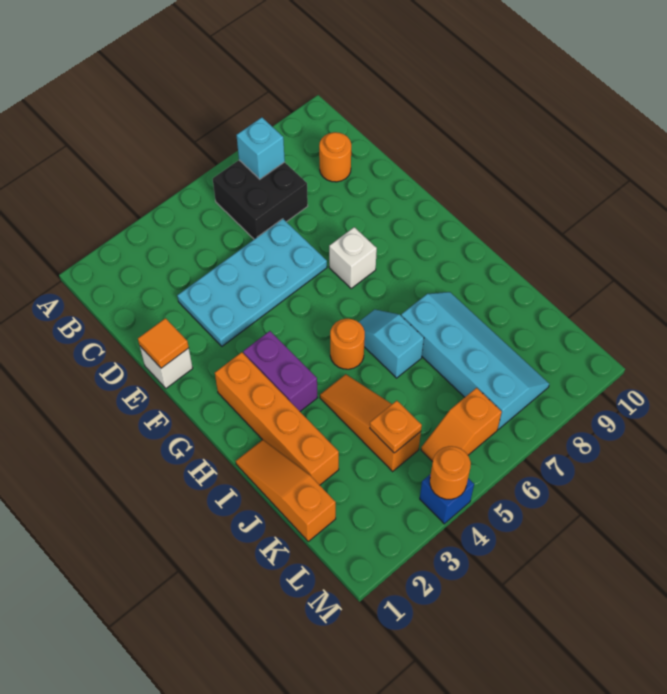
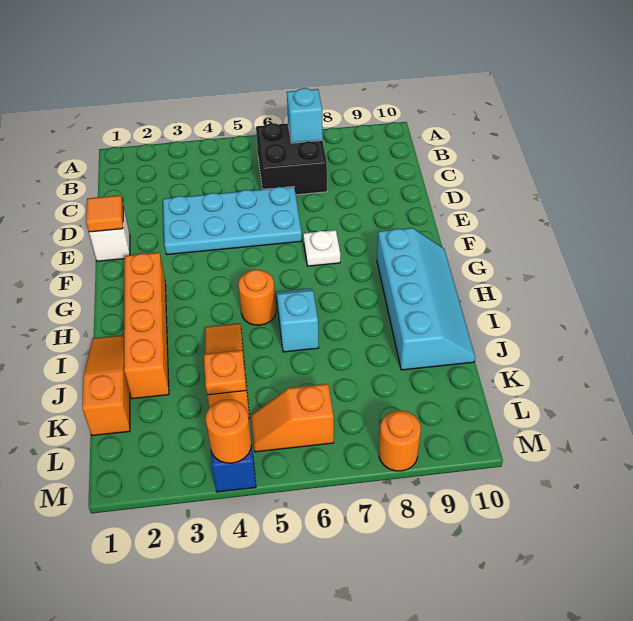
orange 1x1 round brick [319,132,351,182] -> orange 1x1 round brick moved to [379,411,421,471]
white 1x1 brick [329,227,377,288] -> white 1x1 plate [303,230,340,266]
purple 1x2 brick [243,331,318,411] -> none
cyan 2x4 slope [401,292,549,429] -> cyan 2x4 slope moved to [377,228,475,370]

